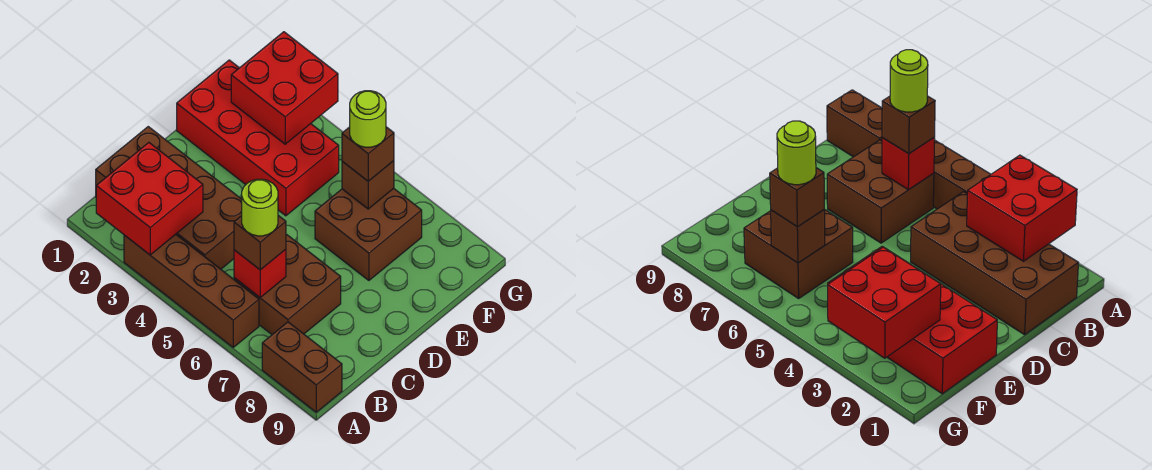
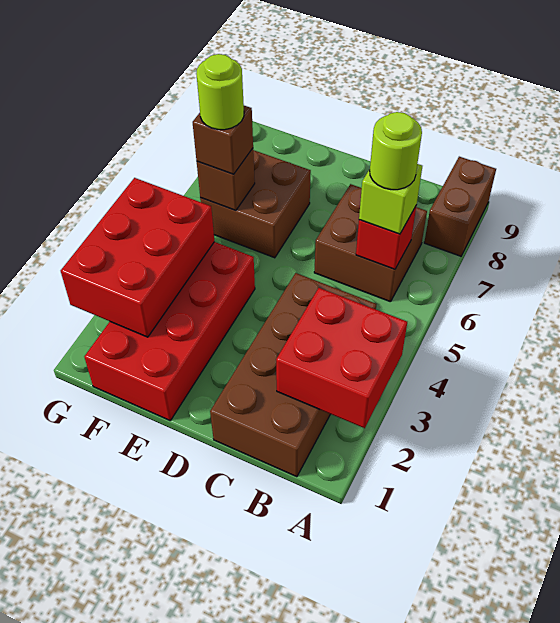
brown 1x4 brick [124,234,259,347] -> none
brown 1x1 brick [234,216,286,270] -> lime 1x1 brick [359,164,422,234]
red 2x2 brick [231,32,338,144] -> red 2x3 brick [61,178,214,337]

